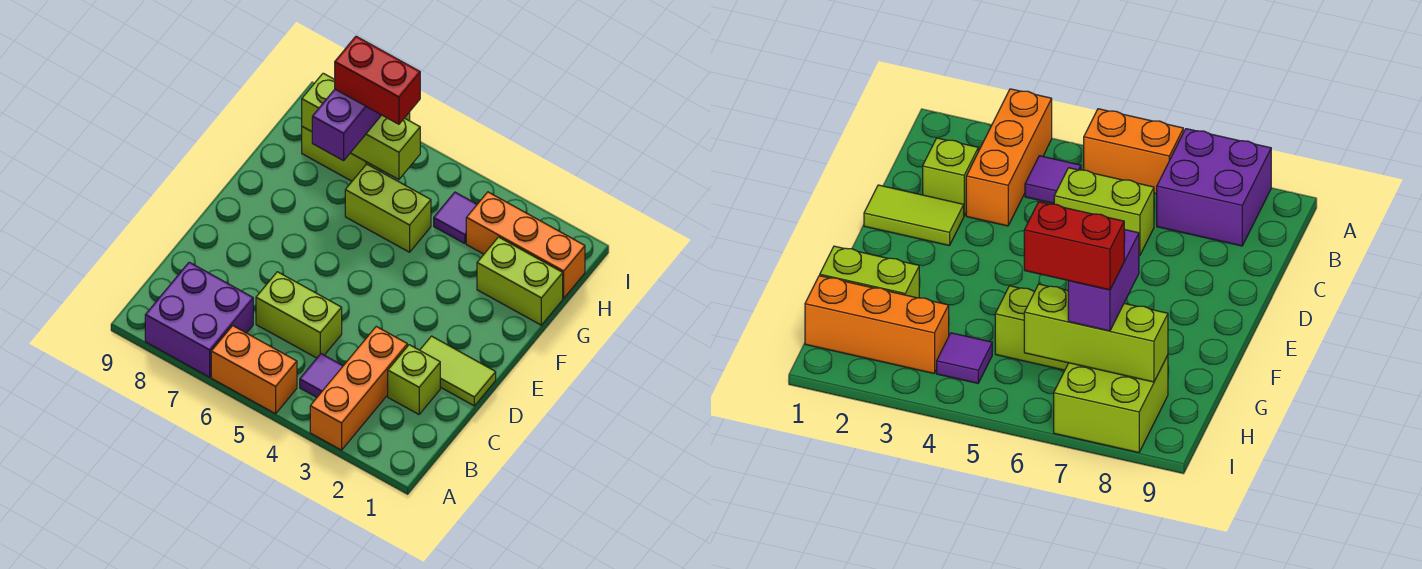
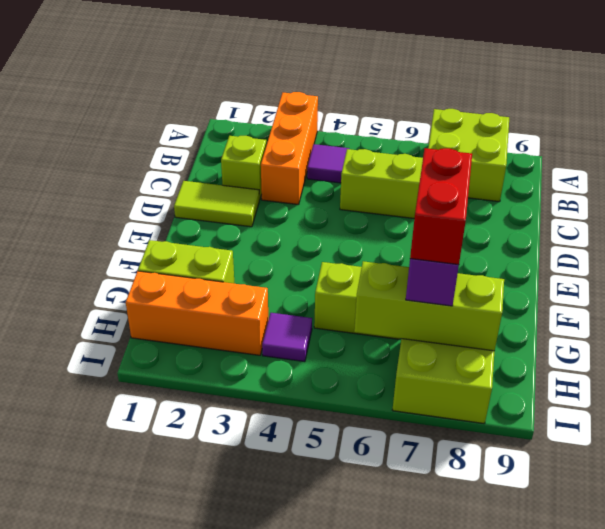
orange 1x2 brick [211,326,297,414] -> none
purple 2x2 brick [145,262,253,377] -> lime 2x2 brick [428,109,509,202]
red 1x2 brick [335,36,420,124] -> red 1x2 brick turned to [410,148,472,265]

